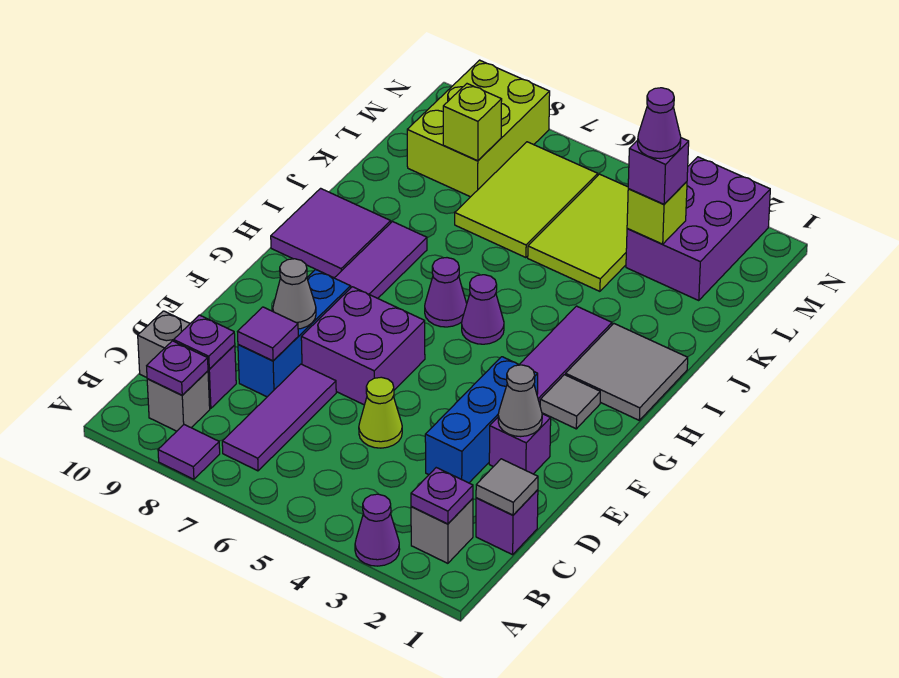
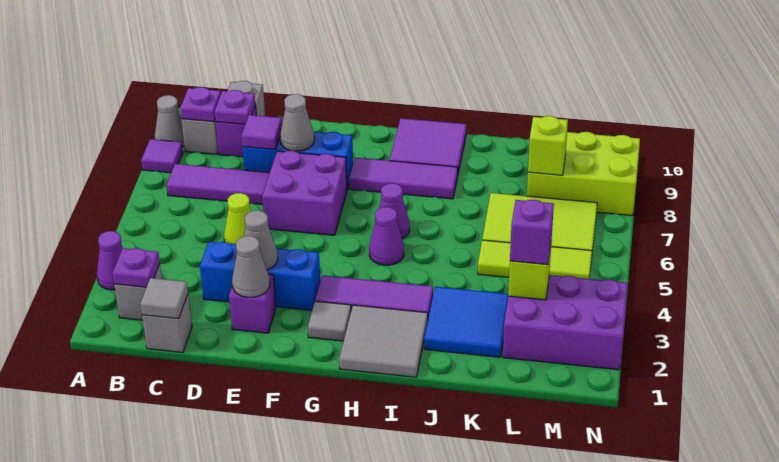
none -> grey 1x1 cone [155,95,184,147]
purple 1x1 brick [476,490,538,555] -> grey 1x1 brick [142,295,192,353]
none -> grey 1x1 cone [244,210,278,270]
none -> blue 2x2 tile [424,287,508,357]
lime 2x3 tile [528,174,628,291] -> lime 1x3 tile [478,240,592,279]
purple 1x1 cone [638,88,681,159] -> none

